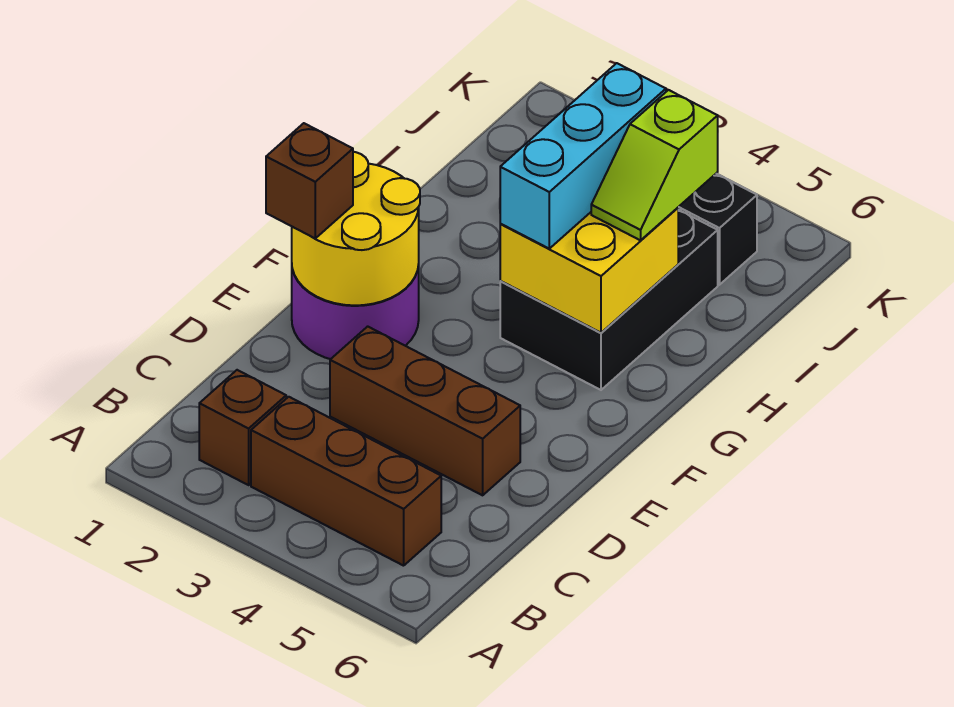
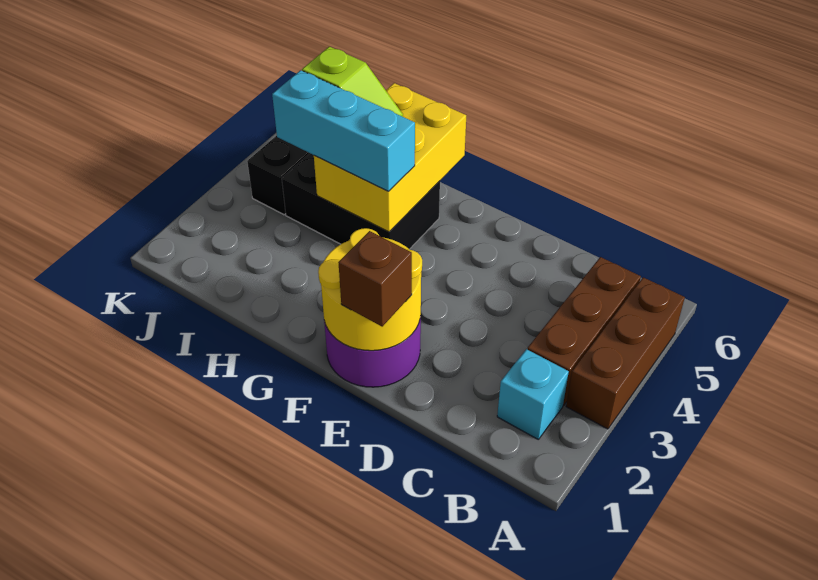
brown 1x1 brick [199,370,286,485] -> cyan 1x1 brick [497,349,569,439]
brown 1x3 brick [330,326,520,495] -> brown 1x3 brick moved to [566,277,685,429]
yellow 2x2 brick [500,208,678,333] -> yellow 2x3 brick [314,83,466,232]

